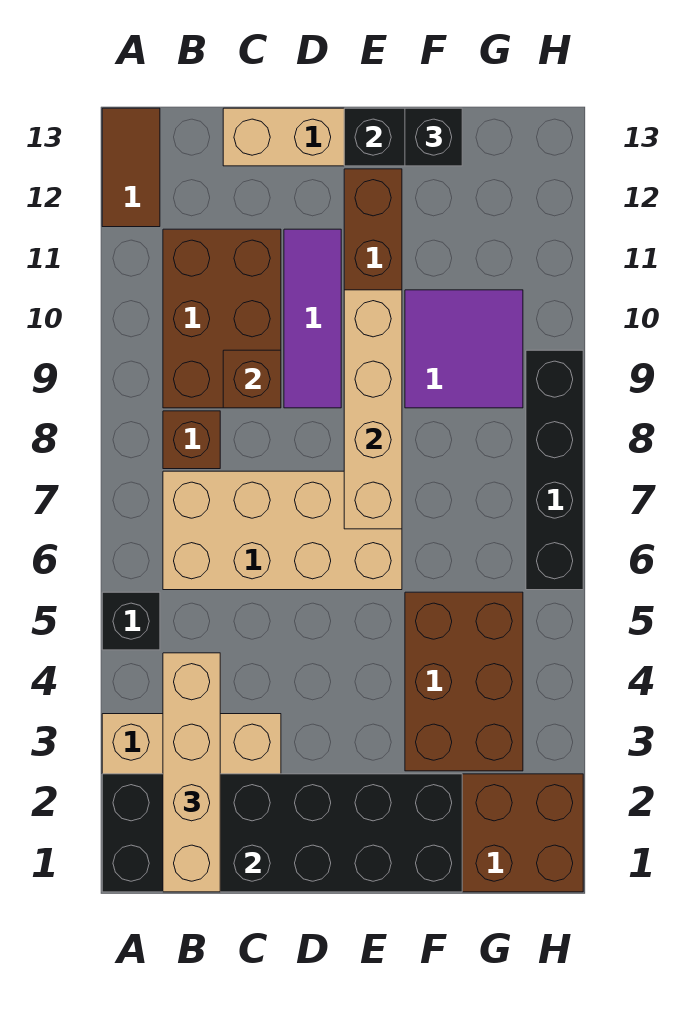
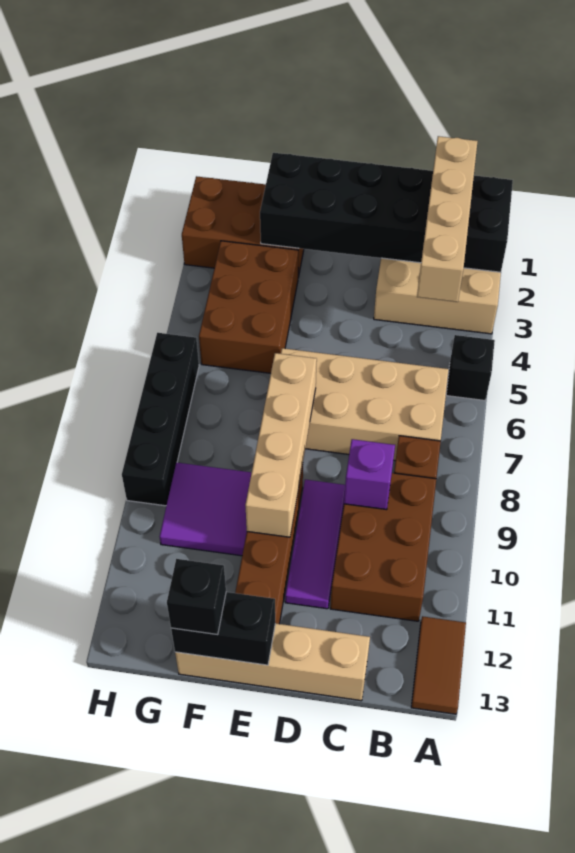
brown 1x1 brick [223,350,281,408] -> purple 1x1 brick [344,439,395,510]

